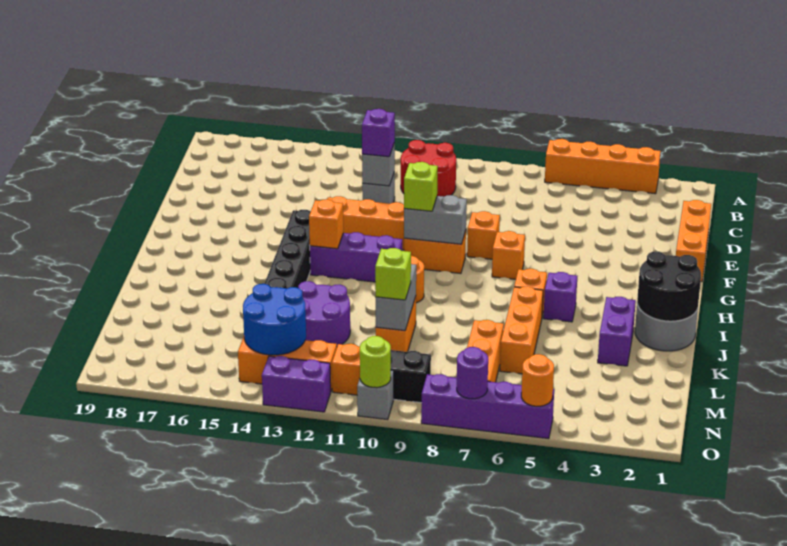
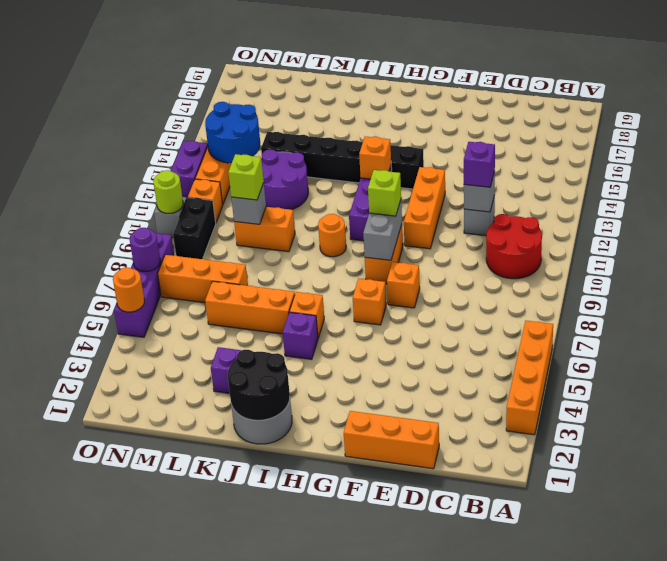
grey 1x2 brick [376,264,416,331] -> grey 1x1 brick [231,183,266,224]

